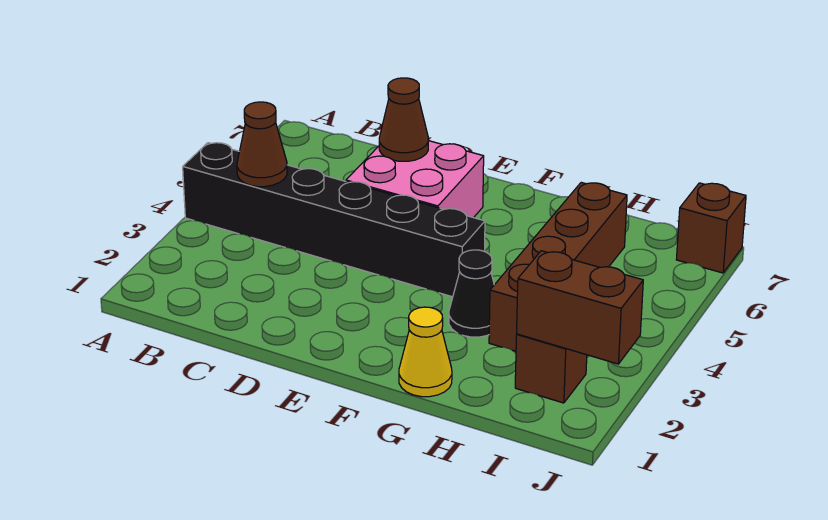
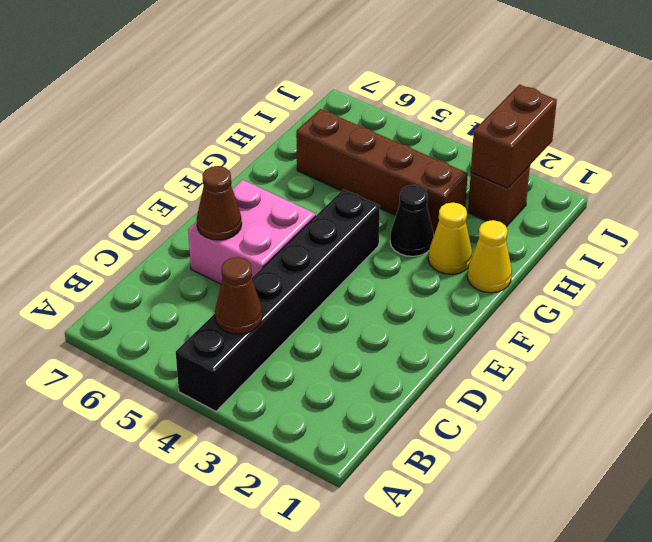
none -> yellow 1x1 cone [428,203,472,274]
brown 1x1 brick [676,183,746,273] -> none

